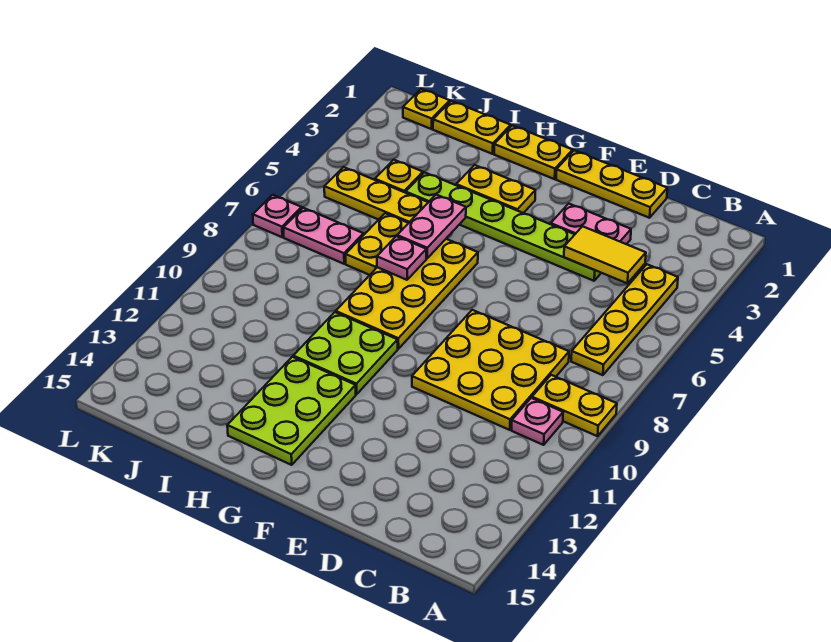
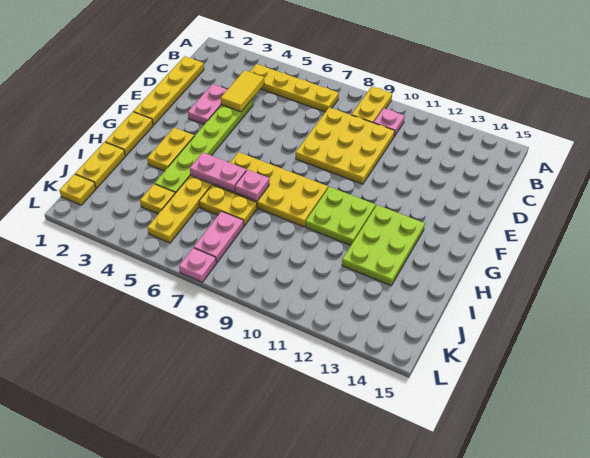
yellow 1x3 plate [556,150,667,218] -> yellow 1x4 plate [133,56,204,125]
lime 2x3 plate [227,357,356,465] -> lime 2x3 plate turned to [342,205,425,286]

